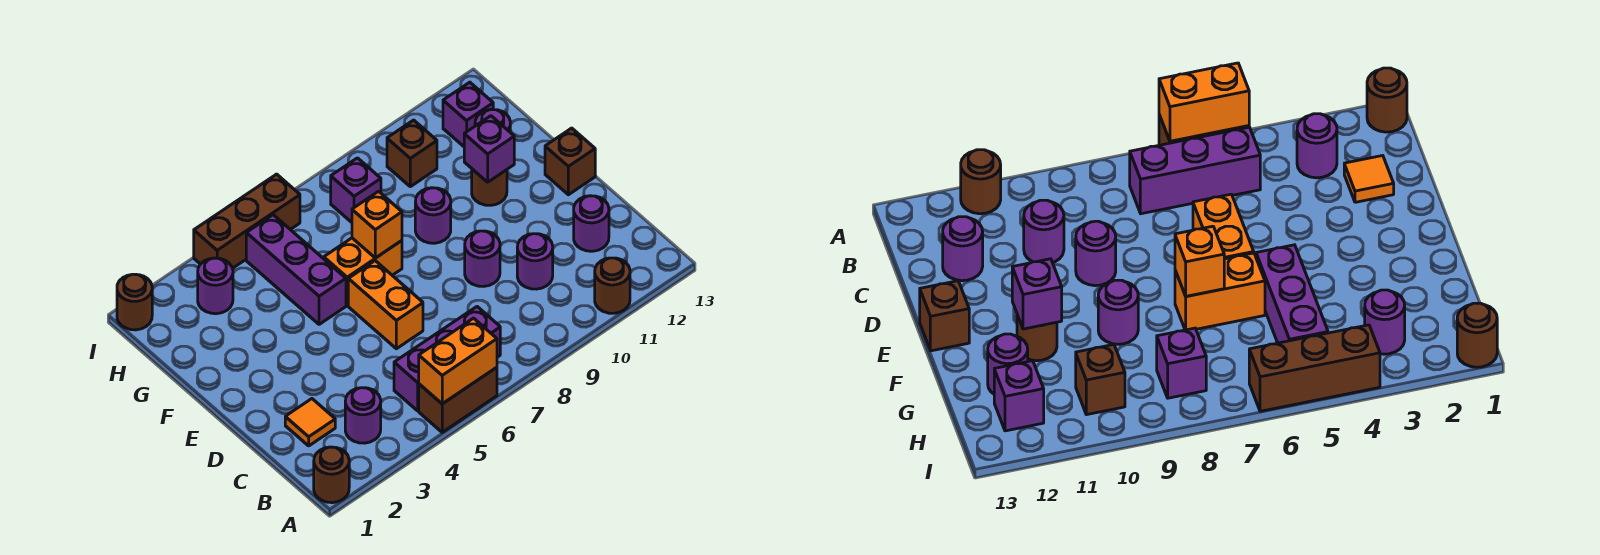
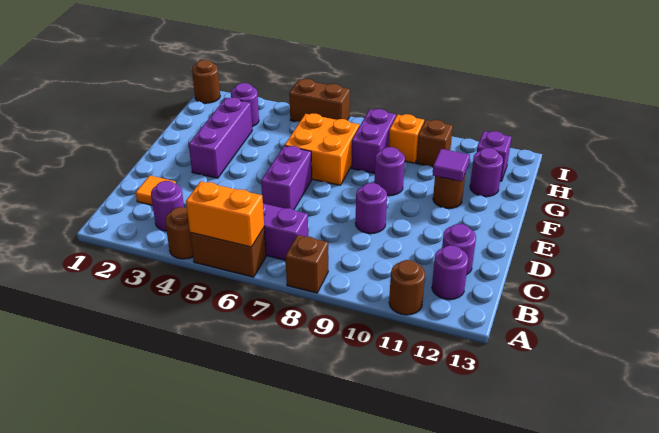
brown 1x1 round brick [314,447,349,503] -> brown 1x1 round brick moved to [165,207,193,259]
purple 1x1 round brick [517,234,553,289] -> purple 1x1 round brick moved to [432,245,468,299]
orange 1x2 brick [348,261,423,349] -> purple 1x2 brick [261,146,312,210]
brown 1x1 brick [545,128,595,195] -> brown 1x1 brick moved to [286,235,328,293]
purple 1x3 brick [246,215,346,324] -> purple 1x3 brick moved to [189,97,252,178]
orange 1x2 brick [324,238,402,305] -> orange 2x2 brick [285,113,359,185]
orange 1x1 brick [352,191,402,258] -> orange 1x1 brick moved to [389,114,424,163]
purple 1x1 brick [464,116,514,182] -> purple 1x1 tile [432,149,470,182]
purple 1x1 brick [331,158,381,222] -> purple 1x2 brick [351,109,396,173]
brown 1x3 brick [194,174,300,268] -> brown 1x2 brick [289,79,350,122]

